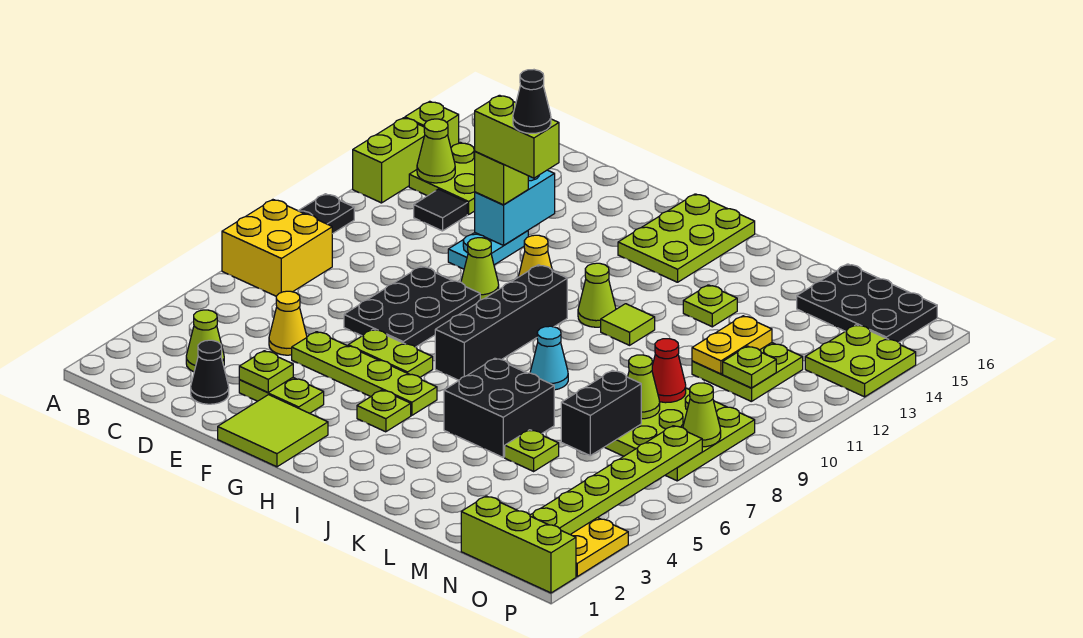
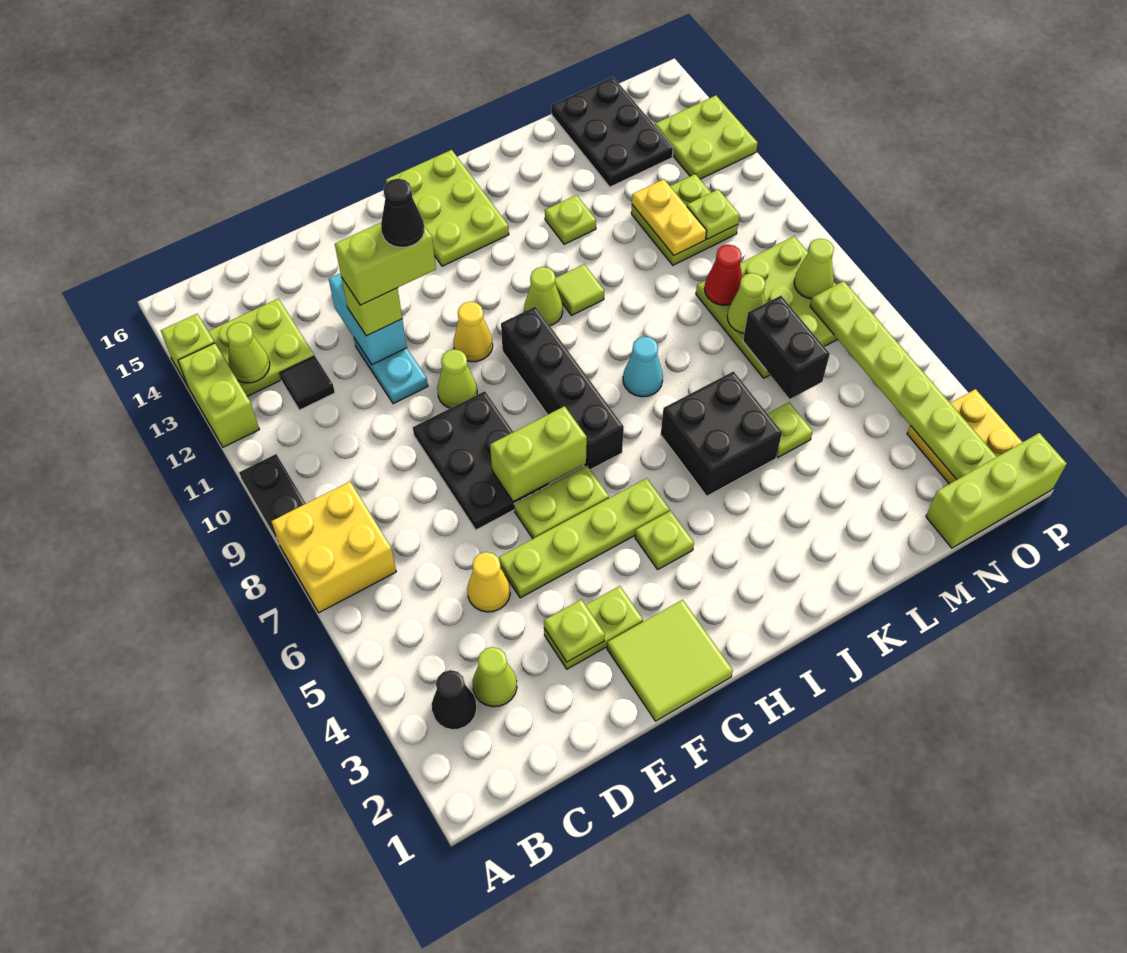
black 1x1 cone [191,340,229,404] -> black 1x1 cone moved to [432,670,477,730]
none -> lime 1x2 brick [490,406,587,502]
black 2x3 plate [797,264,937,342] -> black 2x3 plate turned to [551,77,673,187]

